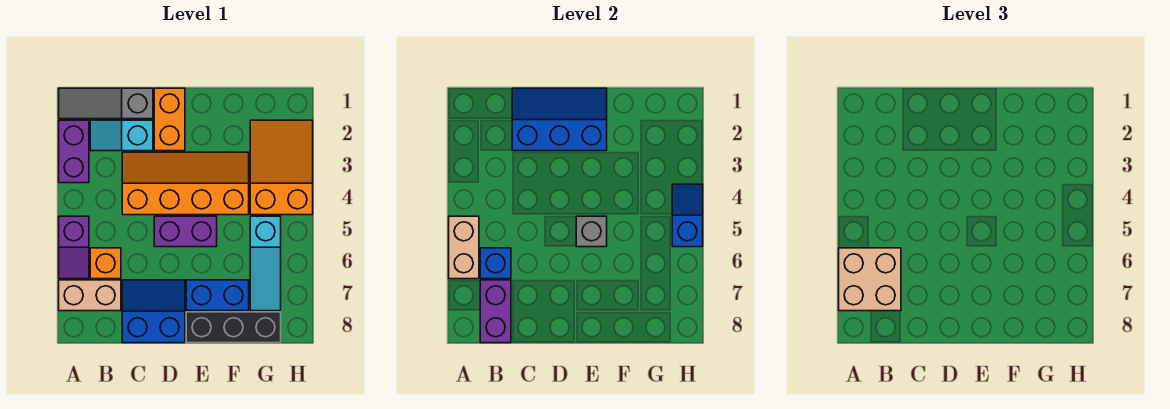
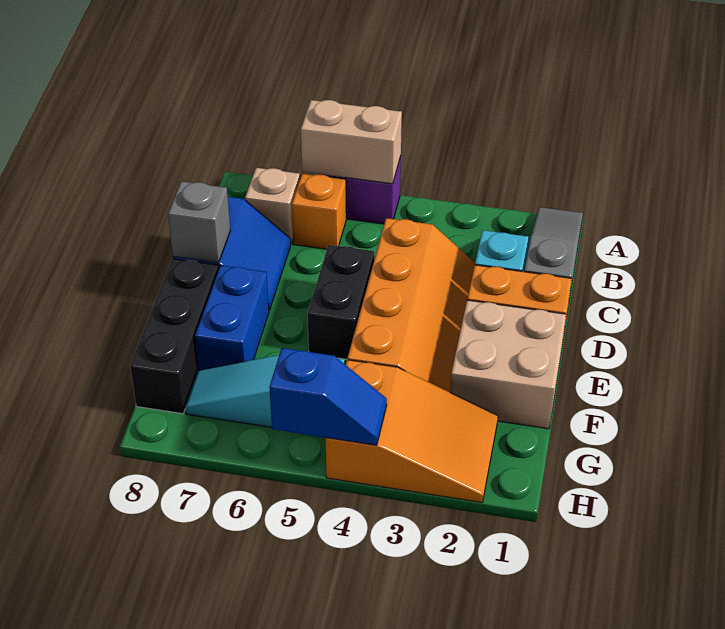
purple 1x2 brick [59,120,89,183] -> none
tan 2x2 brick [839,248,901,311] -> tan 2x2 brick moved to [450,300,566,429]
tan 1x2 brick [59,280,121,311] -> tan 1x1 brick [245,168,300,243]
blue 1x1 brick [480,248,511,279] -> none
purple 1x2 brick [480,280,511,343] -> none
blue 2x3 slope [512,88,607,151] -> none
purple 1x2 brick [154,216,217,247] -> black 1x2 brick [308,245,374,359]
grey 1x1 brick [576,216,607,247] -> grey 1x1 brick moved to [168,181,230,263]

